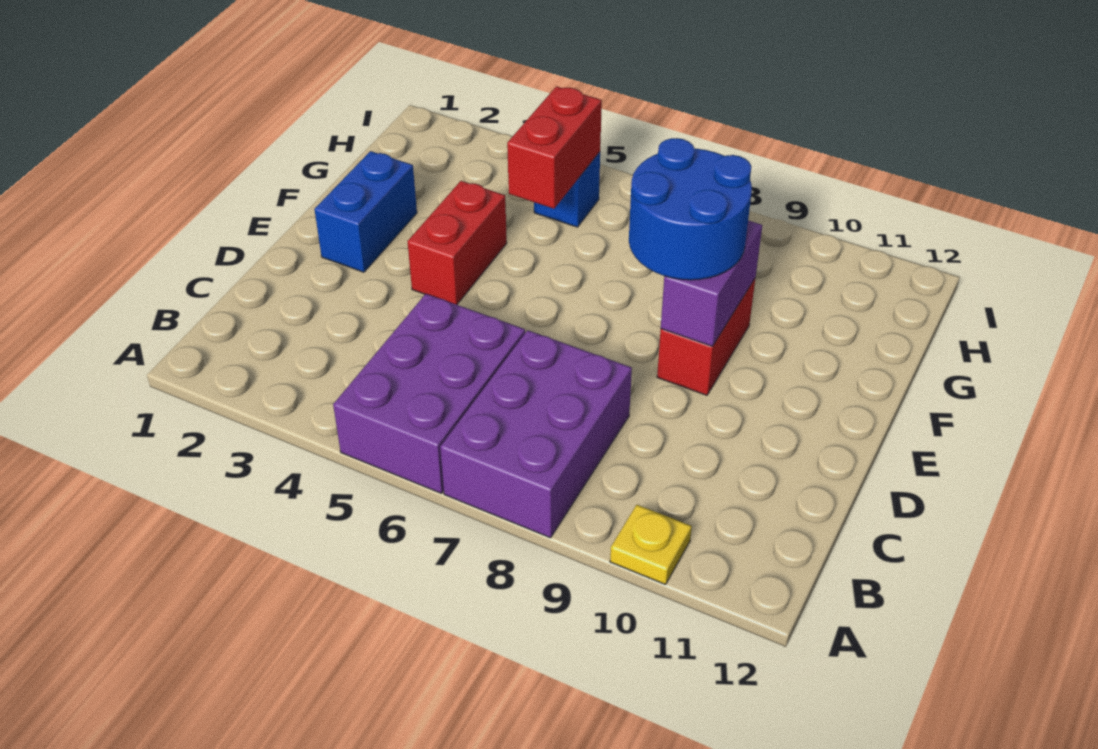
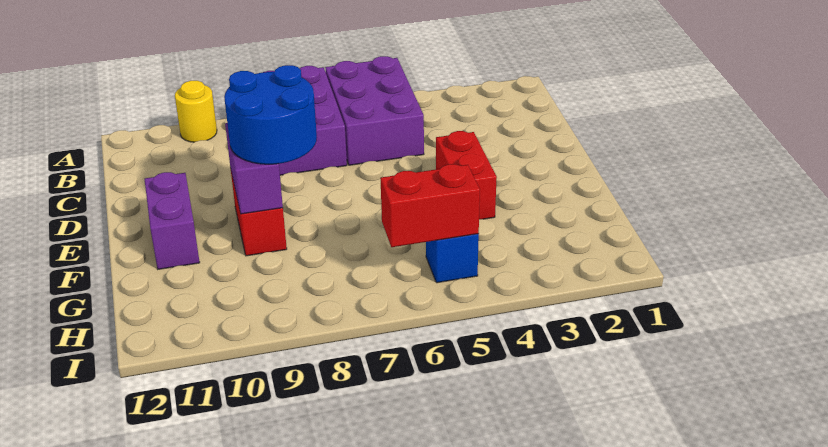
yellow 1x1 plate [610,505,692,585] -> yellow 1x1 round brick [175,81,217,142]
blue 1x2 brick [314,151,417,272] -> none
none -> purple 1x2 brick [145,172,200,269]
red 1x2 brick [507,86,602,209] -> red 1x2 brick turned to [380,164,480,247]

